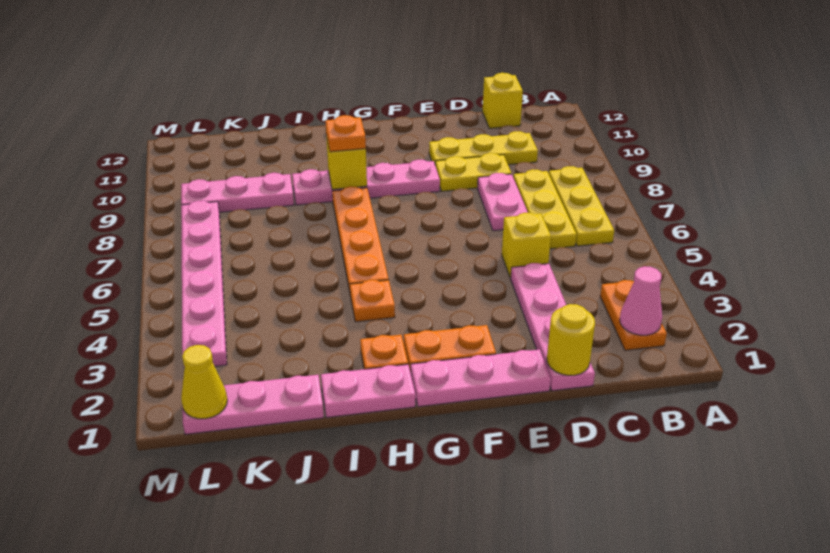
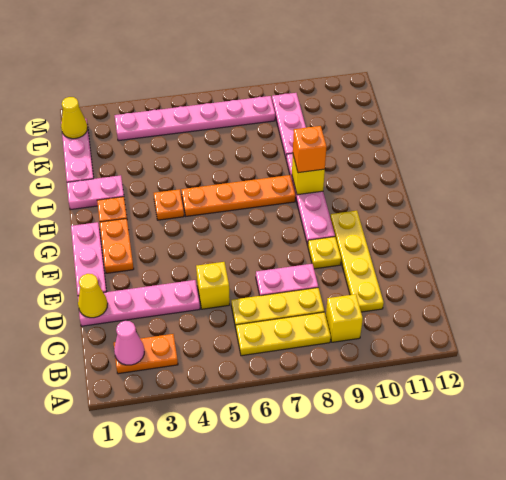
yellow 1x3 plate [429,131,538,165] -> yellow 1x4 plate [330,211,384,312]
yellow 1x1 brick [483,73,523,128] -> yellow 1x1 brick moved to [326,294,363,342]
yellow 1x1 round brick [547,304,595,375] -> yellow 1x1 cone [78,274,108,318]
yellow 1x2 plate [435,153,511,191] -> yellow 1x1 plate [308,237,341,269]
pink 1x2 plate [321,364,416,418] -> pink 1x2 plate turned to [67,175,124,210]
orange 1x1 plate [325,115,366,152] -> orange 1x1 brick [293,126,327,173]

